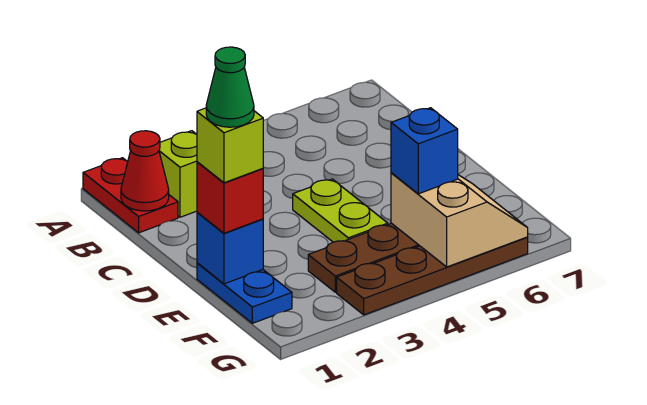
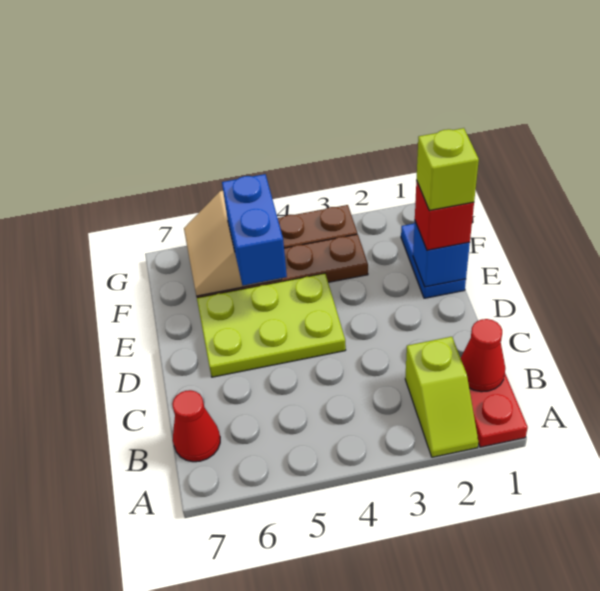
none -> red 1x1 cone [172,390,220,462]
lime 1x2 plate [293,179,388,242] -> lime 2x3 plate [197,274,346,377]
green 1x1 cone [206,47,254,127] -> none
blue 1x1 brick [391,108,458,194] -> blue 1x2 brick [222,174,287,286]

